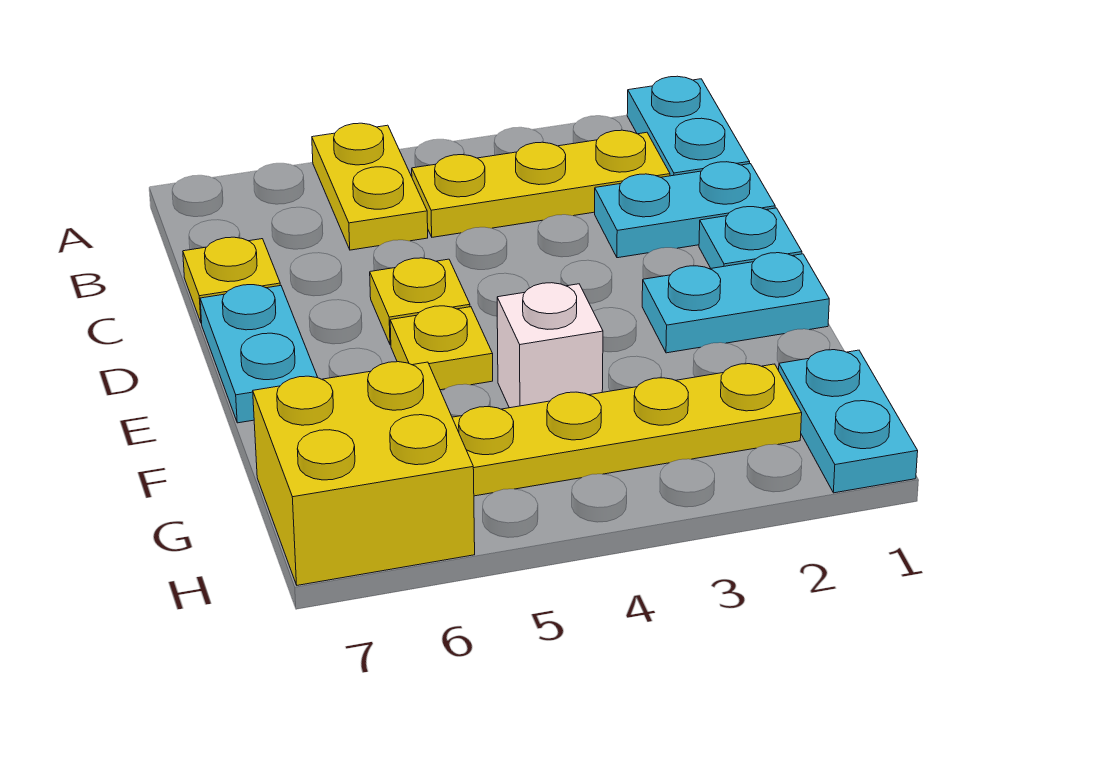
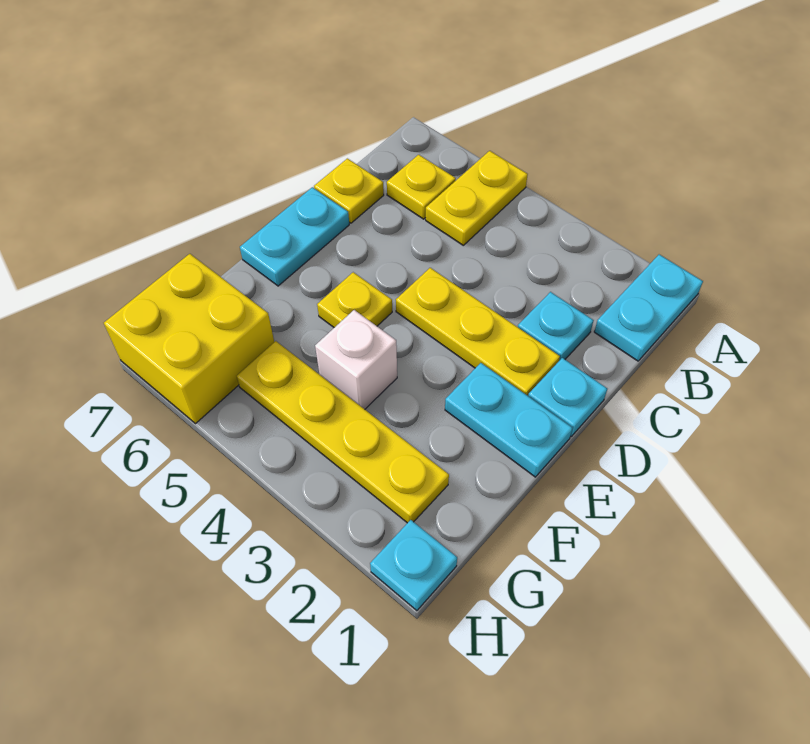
yellow 1x3 plate [412,130,670,237] -> yellow 1x3 plate moved to [396,268,560,396]
cyan 1x2 plate [595,162,775,258] -> cyan 1x1 plate [518,292,594,361]
yellow 1x1 plate [370,258,470,345] -> yellow 1x1 plate moved to [387,155,456,219]
cyan 1x2 plate [779,350,918,493] -> cyan 1x1 plate [370,520,457,611]

